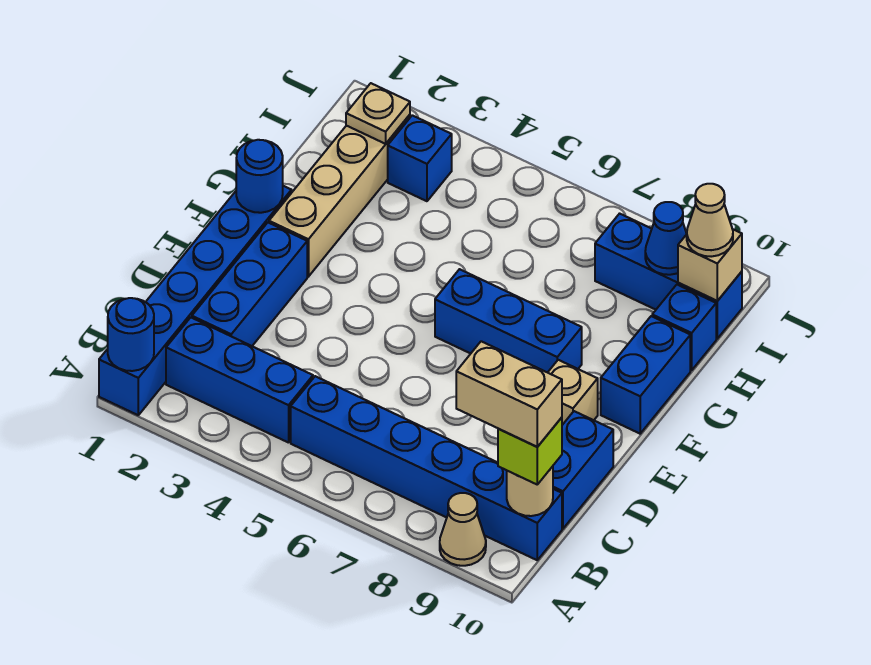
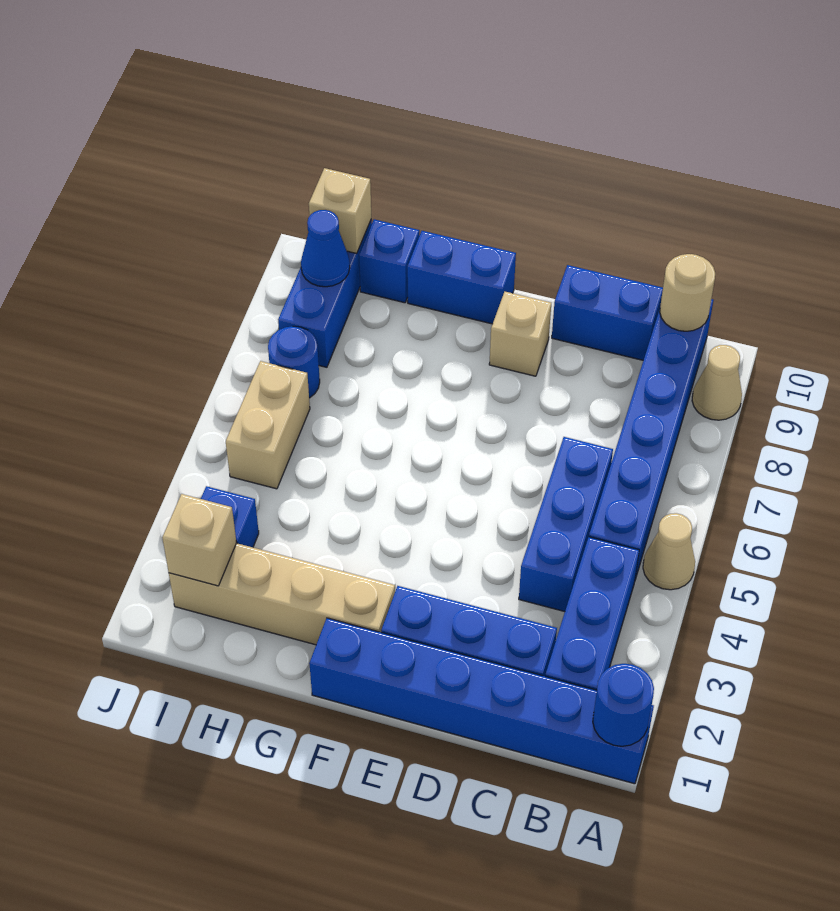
tan 1x2 brick [456,341,562,447] -> tan 1x2 brick moved to [226,361,310,489]
lime 1x1 brick [498,417,562,484] -> none
blue 1x1 round brick [236,140,283,213] -> blue 1x1 round brick moved to [268,326,320,398]
blue 1x3 brick [435,269,582,373] -> blue 1x3 brick moved to [519,437,613,612]
tan 1x1 plate [346,83,410,144] -> tan 1x1 brick [162,494,237,586]
tan 1x1 cone [687,184,733,257] -> tan 1x1 cone moved to [643,513,695,590]

